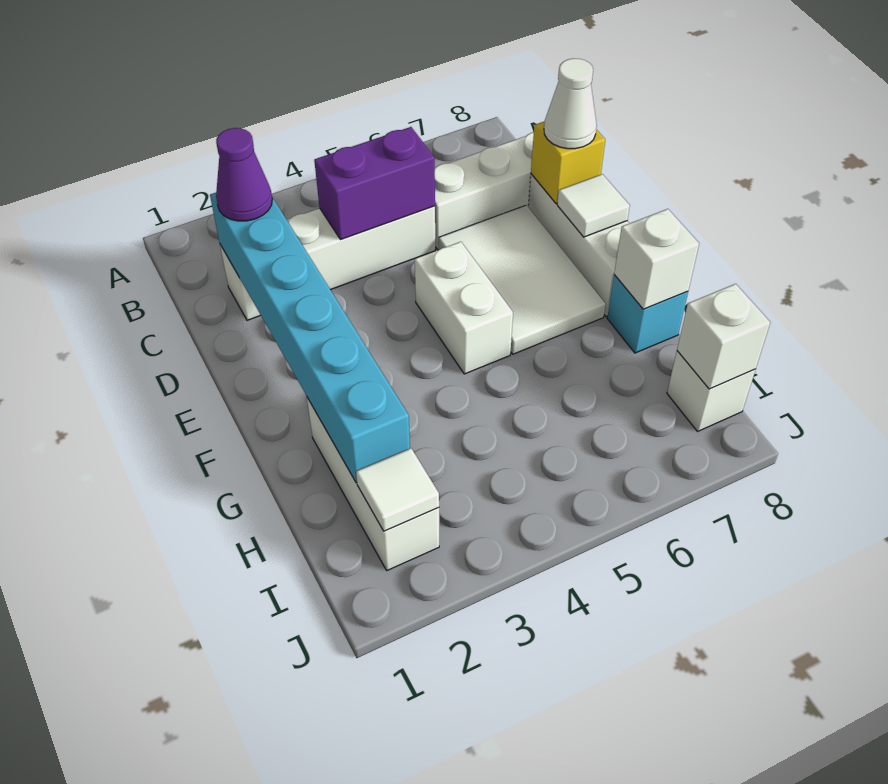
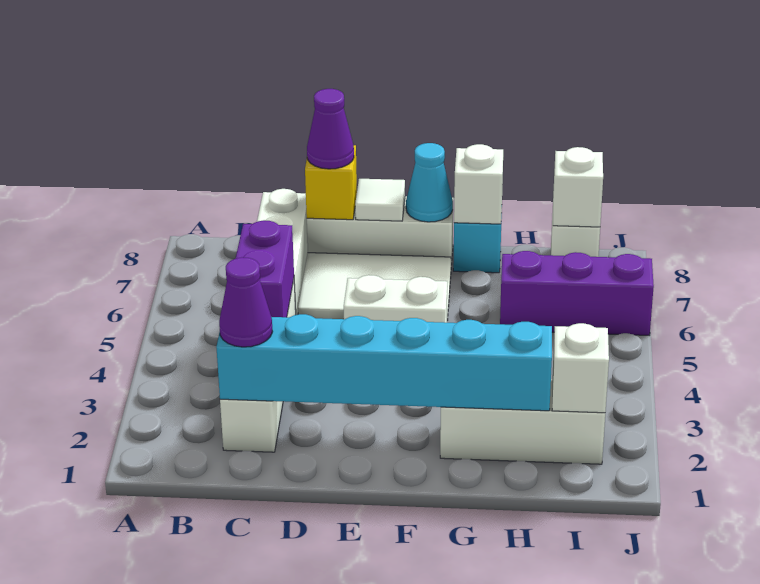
white 1x1 cone [544,58,597,149] -> purple 1x1 cone [307,89,354,169]
none -> cyan 1x1 cone [406,143,453,222]
none -> purple 1x3 brick [500,251,654,335]
white 1x1 tile [356,448,439,531] -> white 1x1 brick [552,323,609,413]

